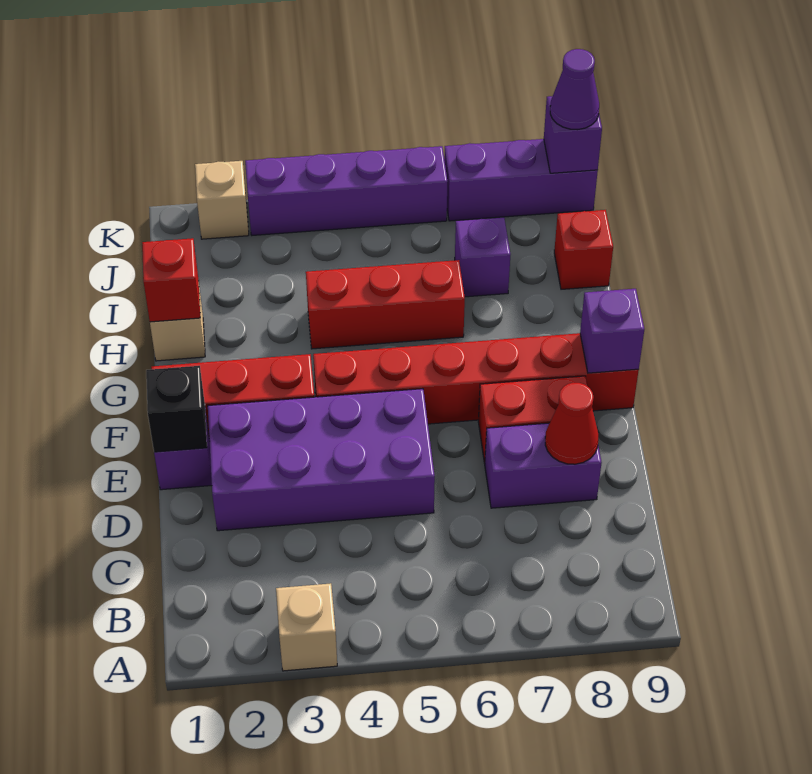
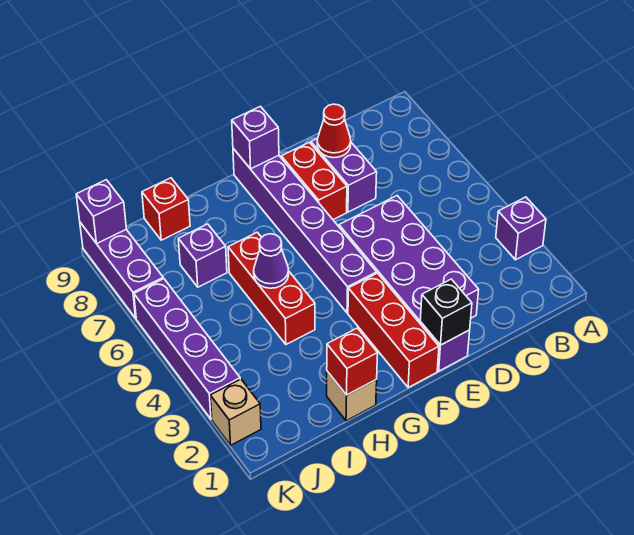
tan 1x1 brick [276,583,337,671] -> purple 1x1 brick [496,197,546,260]
red 1x6 brick [313,333,639,424] -> purple 1x6 brick [233,148,377,313]
purple 1x1 cone [550,49,599,130] -> purple 1x1 cone moved to [254,234,289,288]

